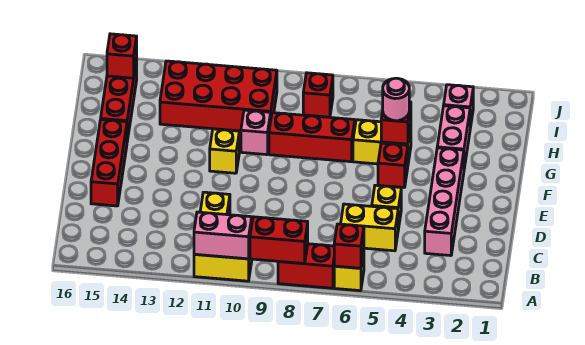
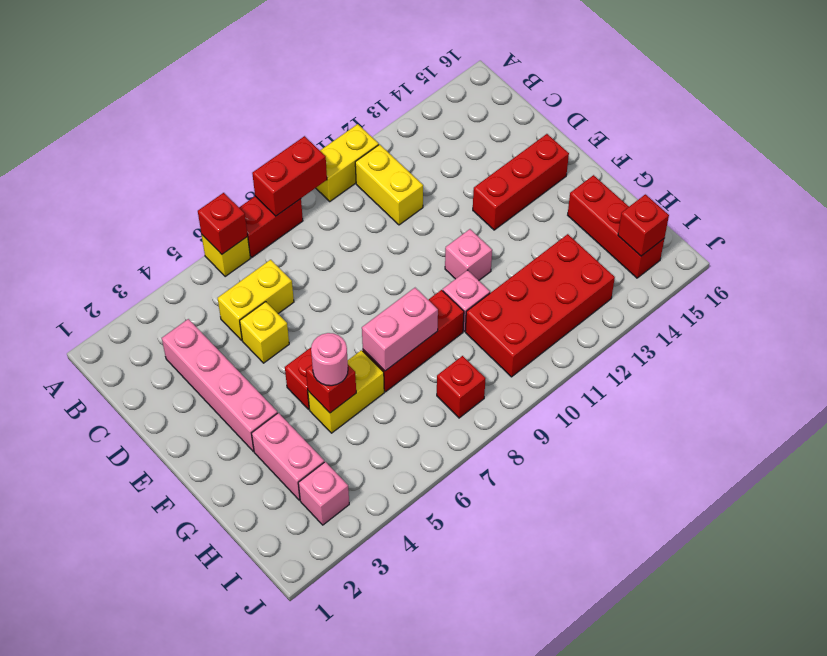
pink 1x2 brick [194,212,252,259] -> pink 1x2 brick moved to [362,288,438,371]
red 1x3 brick [91,119,127,206] -> red 1x3 brick turned to [473,134,569,230]
yellow 1x1 brick [210,129,239,173] -> pink 1x1 brick [445,229,492,280]

